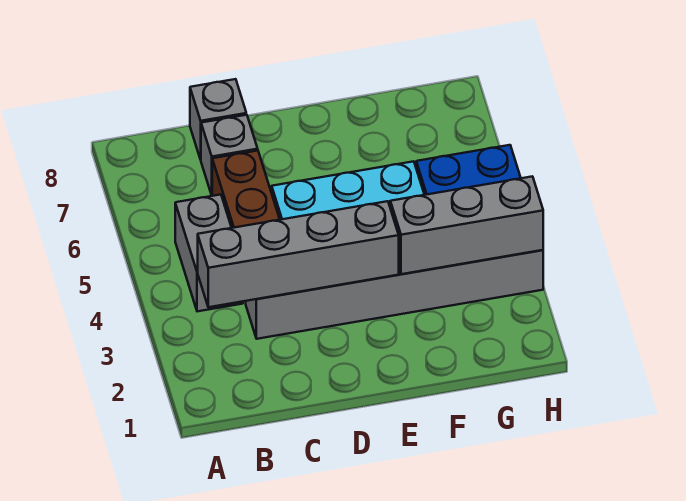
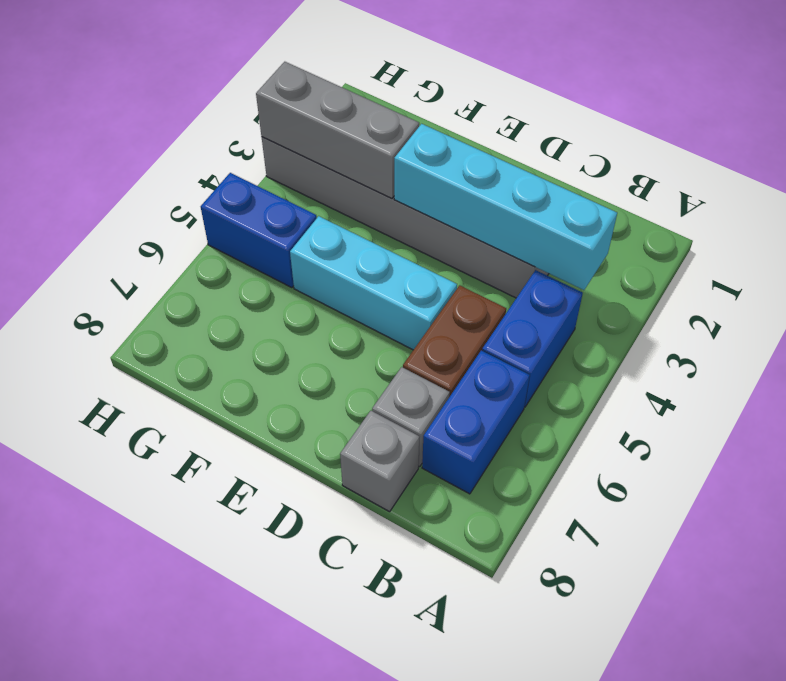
grey 1x4 brick [198,201,399,307] -> cyan 1x4 brick [394,124,617,290]
grey 1x2 brick [175,195,243,311] -> blue 1x2 brick [482,270,583,407]
none -> blue 1x2 brick [422,351,530,494]

